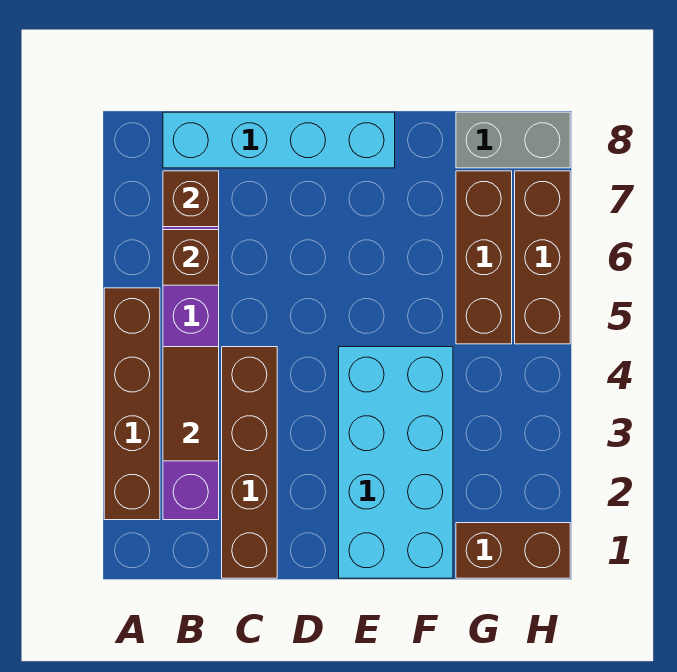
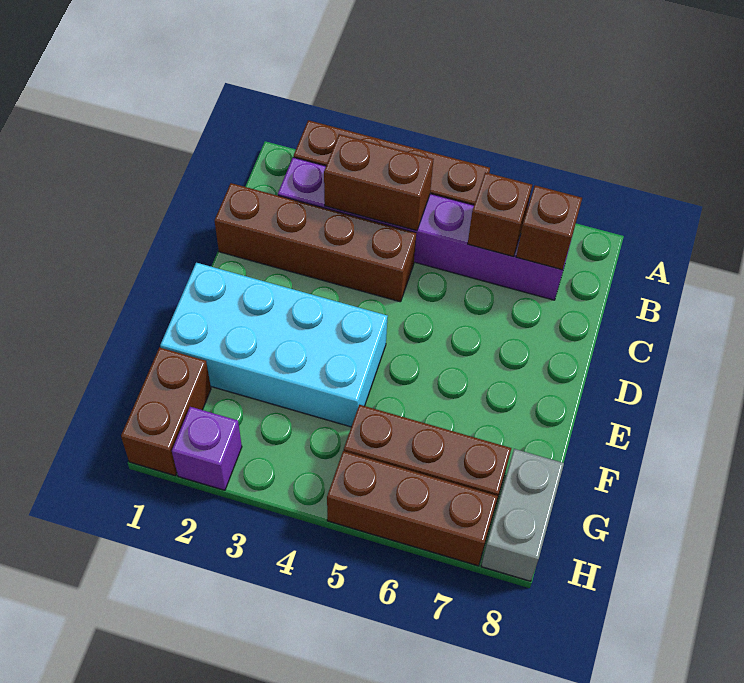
brown 1x2 tile [163,347,219,461] -> brown 1x2 brick [324,134,433,231]
cyan 1x4 brick [163,112,395,168] -> none
none -> purple 1x1 brick [172,407,242,490]

